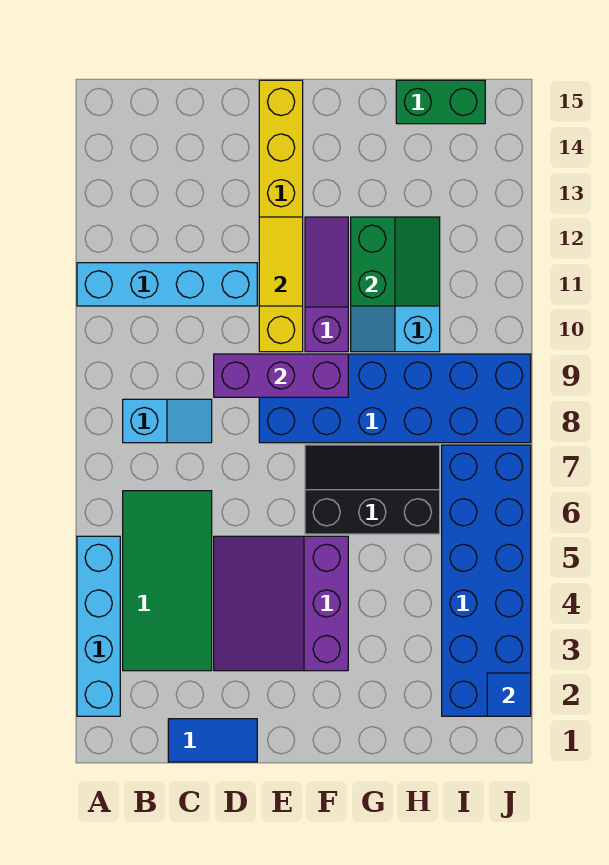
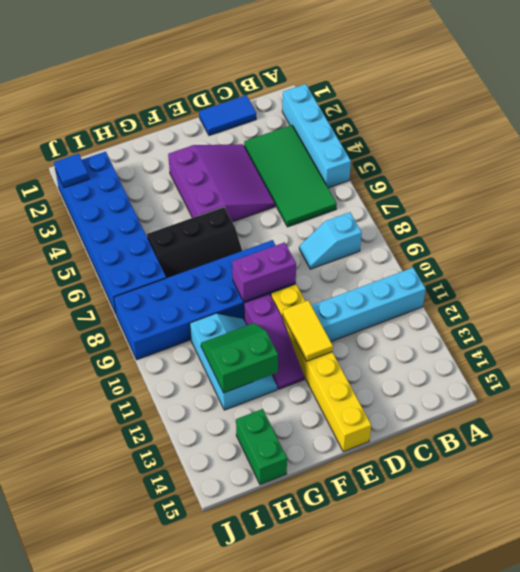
purple 1x3 brick [214,354,348,397] -> purple 1x2 brick [232,242,296,302]
green 2x2 slope [351,217,440,306] -> green 2x2 slope turned to [201,323,278,393]
green 1x2 brick [396,80,485,124] -> green 1x2 brick turned to [236,409,287,485]

